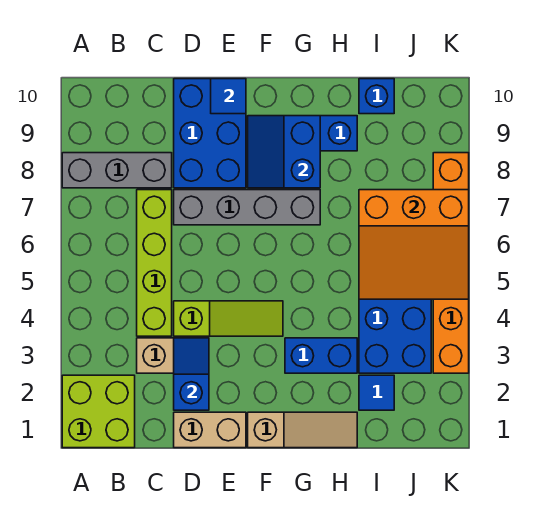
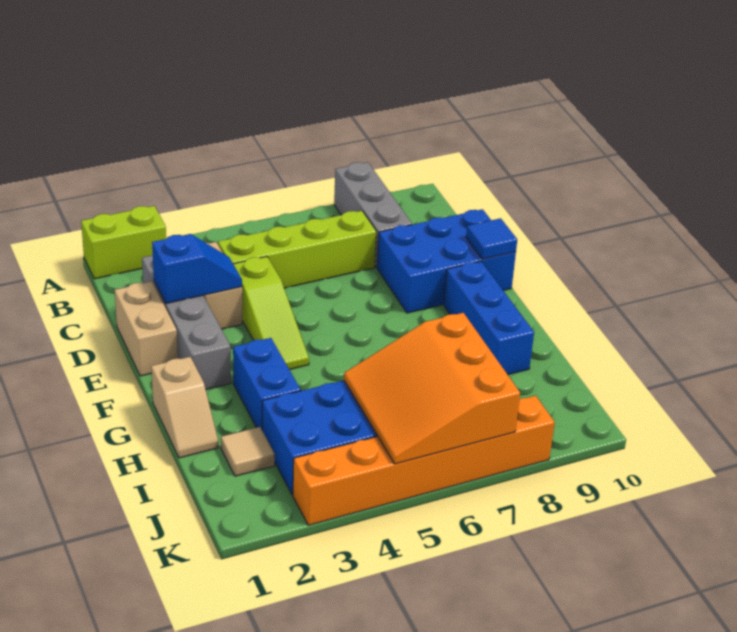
lime 2x2 brick [62,375,135,448] -> lime 1x2 brick [81,206,166,279]
grey 1x4 brick [174,190,320,225] -> grey 1x4 brick moved to [142,255,231,390]
tan 1x3 slope [248,412,357,448] -> tan 1x2 slope [151,357,218,458]
blue 2x2 slope [248,116,320,188] -> none
blue 1x1 tile [359,375,394,410] -> tan 1x1 tile [221,427,275,476]
blue 1x1 brick [359,79,394,114] -> none

